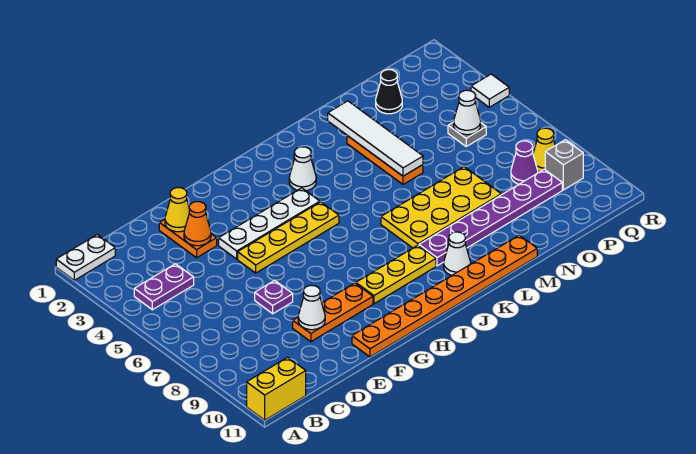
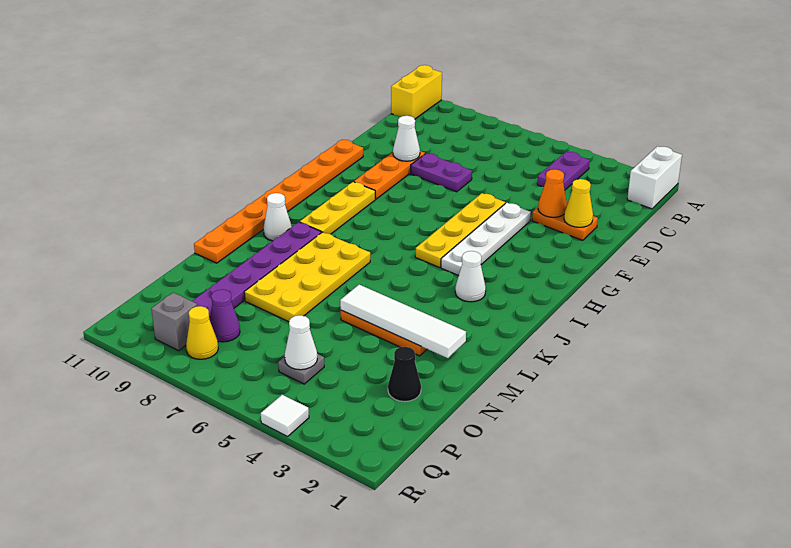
white 1x2 plate [56,235,115,280] -> white 1x2 brick [627,146,682,209]
purple 1x1 plate [255,280,293,314] -> purple 1x2 plate [411,153,472,192]

